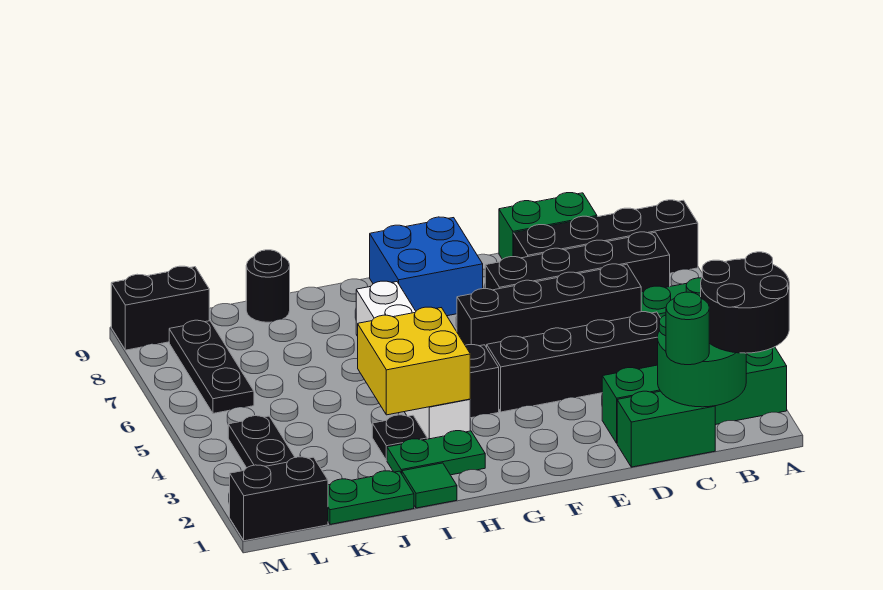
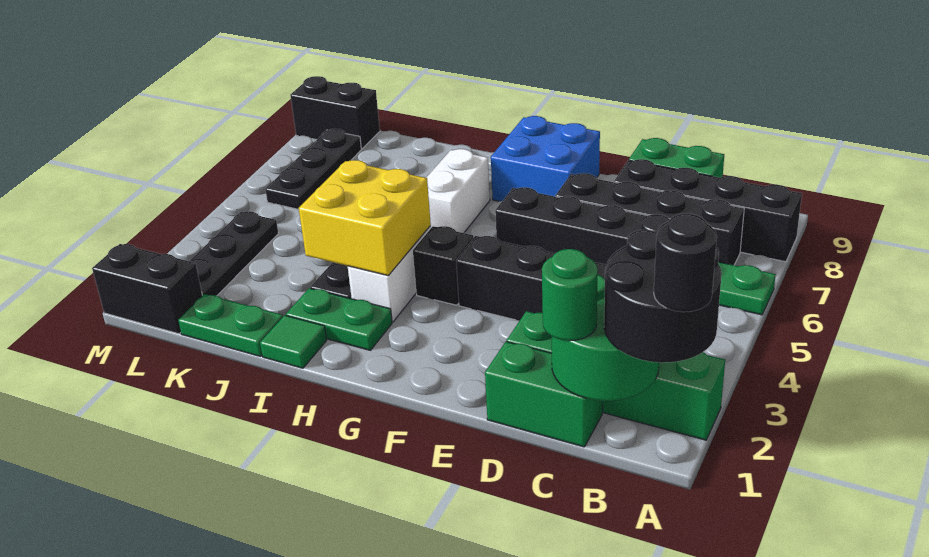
black 1x1 round brick [246,250,290,322] -> black 1x1 round brick moved to [654,214,717,312]

